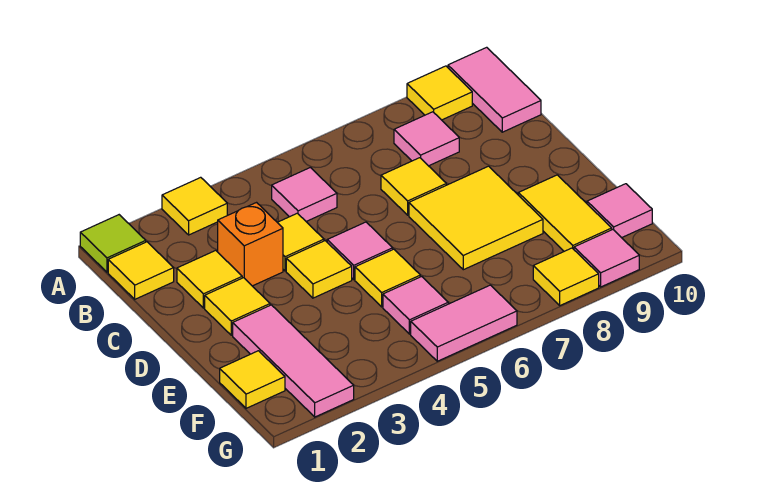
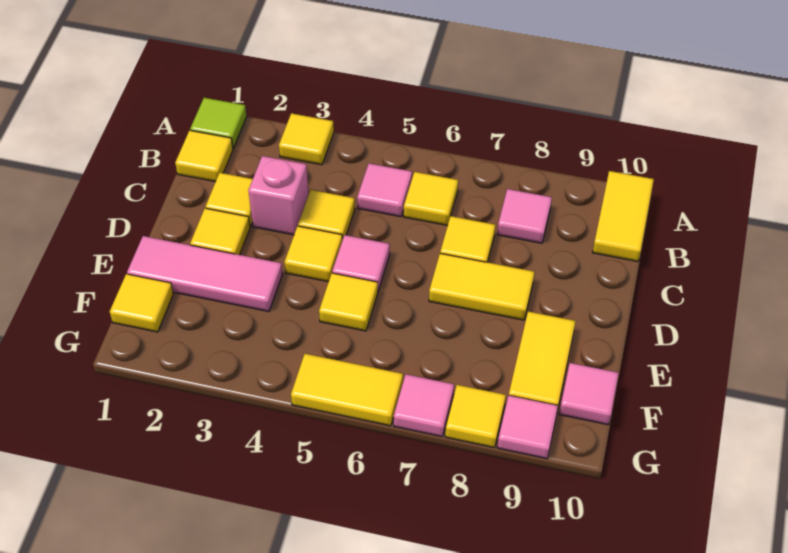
yellow 1x1 tile [407,66,472,120] -> yellow 1x1 tile moved to [404,172,458,226]
pink 1x2 tile [448,47,541,132] -> yellow 1x2 tile [593,171,654,261]
orange 1x1 brick [218,203,283,286] -> pink 1x1 brick [248,156,309,235]
yellow 2x2 tile [409,166,543,270] -> yellow 1x2 tile [429,253,534,320]
pink 1x3 tile [233,305,354,417] -> pink 1x3 tile turned to [127,236,283,311]
pink 1x1 tile [383,277,448,334] -> pink 1x1 tile moved to [394,374,454,437]
pink 1x2 tile [411,285,517,361] -> yellow 1x2 tile [291,354,403,426]

